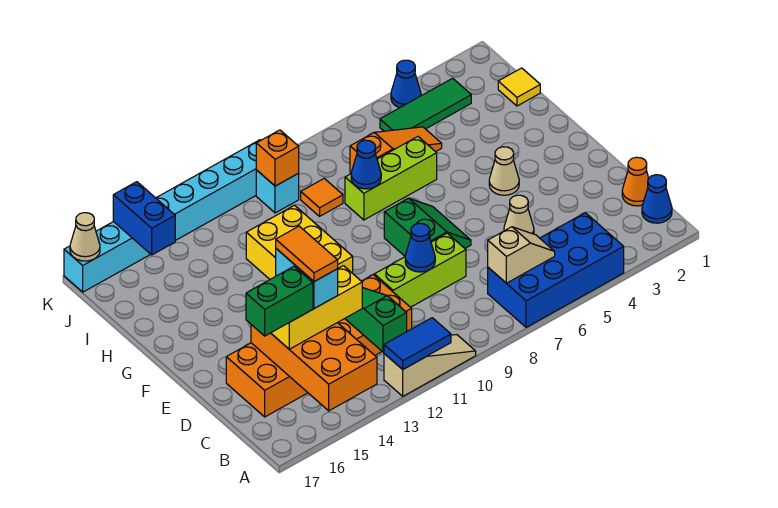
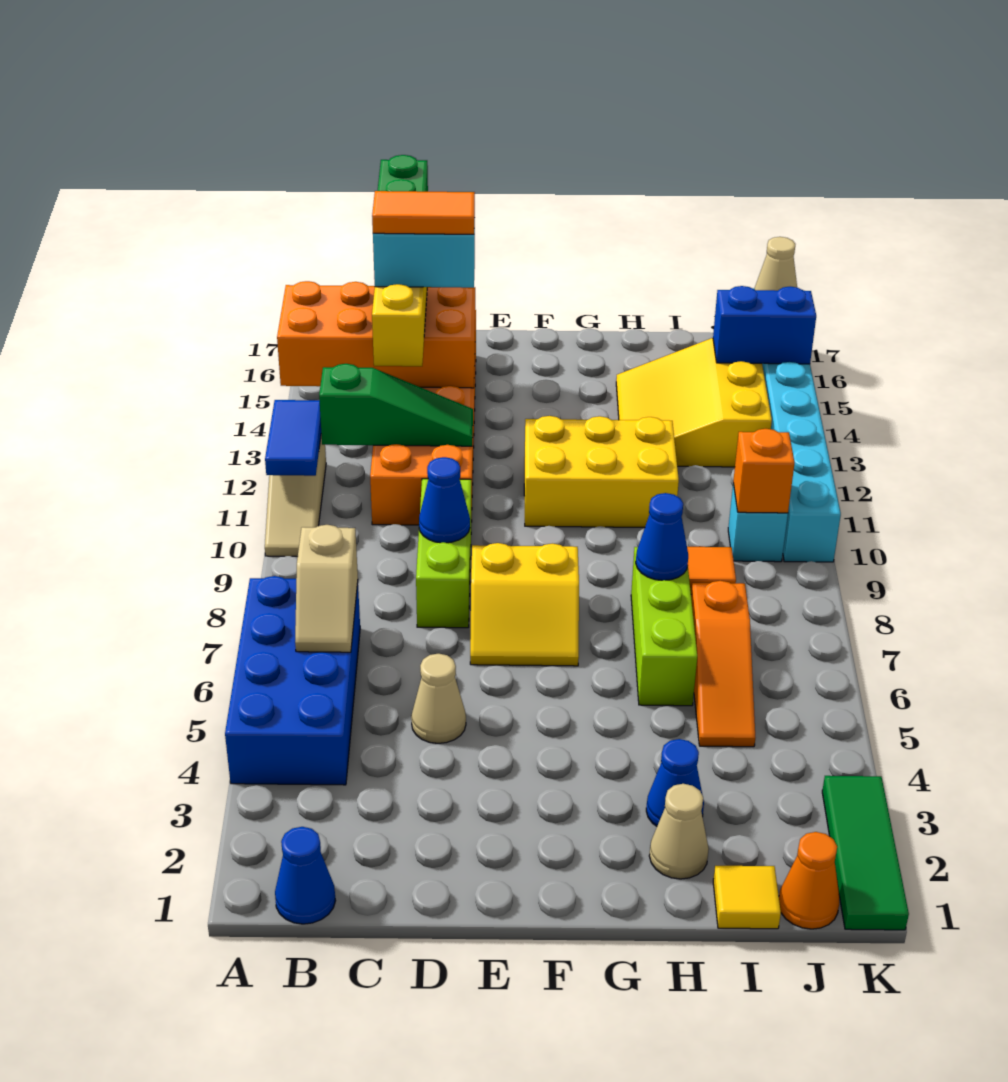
orange 1x1 cone [622,157,649,206] -> orange 1x1 cone moved to [779,832,840,929]
green 2x2 slope [384,198,471,256] -> yellow 2x2 slope [470,543,579,666]
tan 1x1 cone [489,147,519,195] -> tan 1x1 cone moved to [649,784,709,879]
none -> yellow 3x3 slope [616,338,772,467]
green 1x3 tile [380,78,471,131] -> green 1x3 tile moved to [822,776,909,930]
blue 1x1 cone [391,60,421,108] -> blue 1x1 cone moved to [646,739,704,826]

